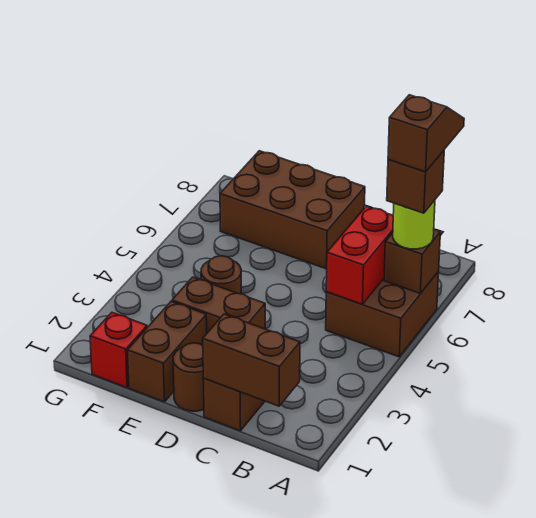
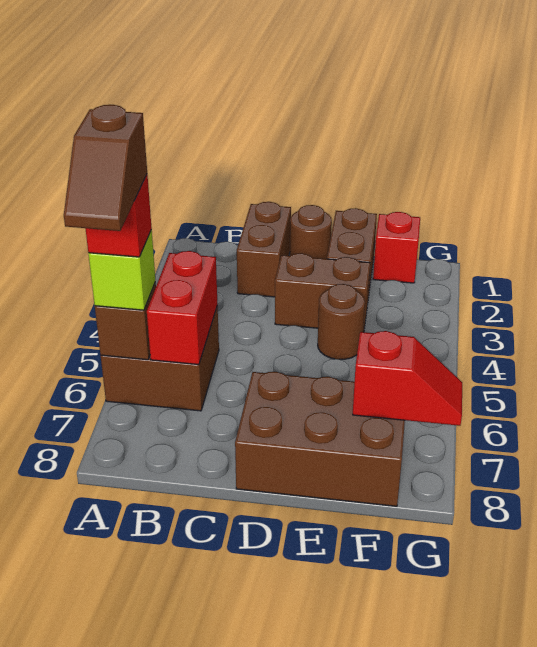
lime 1x1 round brick [393,200,435,249] -> lime 1x1 brick [88,230,156,310]
brown 1x1 brick [387,151,444,213] -> red 1x1 brick [85,175,152,257]
brown 1x2 brick [203,314,300,406] -> none
none -> red 1x2 slope [353,331,462,426]

